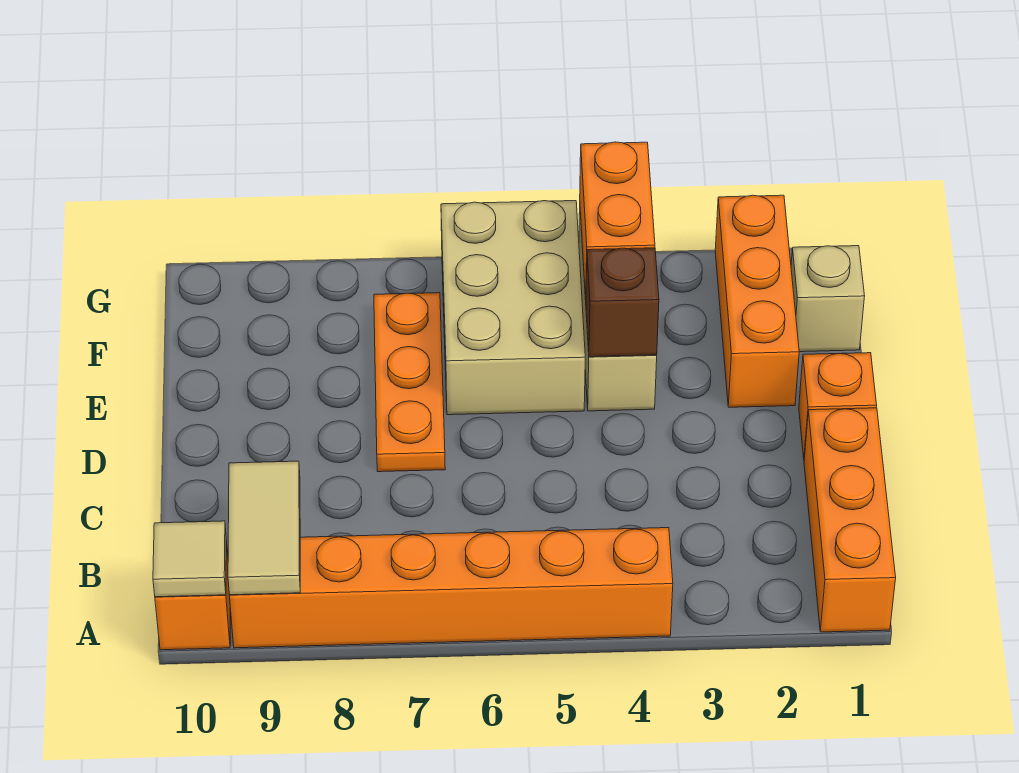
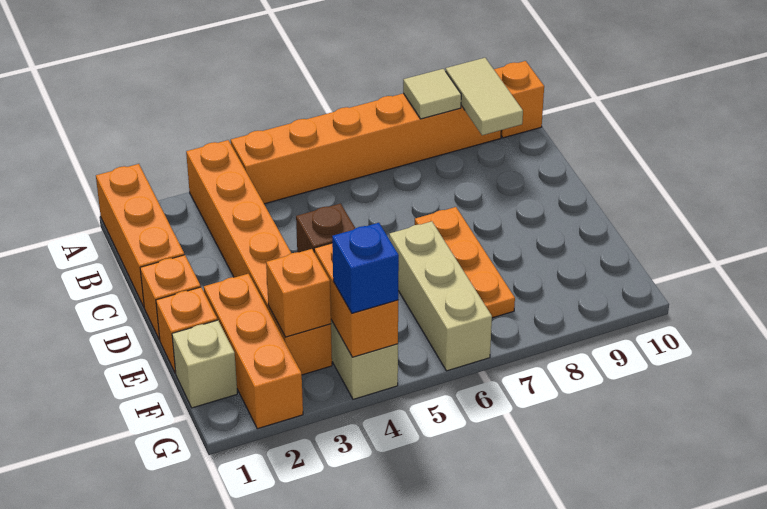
none -> orange 1x6 brick [186,140,332,375]
tan 1x1 tile [153,521,226,597] -> tan 1x1 tile moved to [403,69,461,119]
none -> orange 1x1 brick [156,287,217,373]
tan 2x3 brick [441,201,585,415] -> tan 1x3 brick [389,221,492,371]
none -> orange 1x1 brick [266,249,331,337]
none -> blue 1x1 brick [332,223,399,313]

